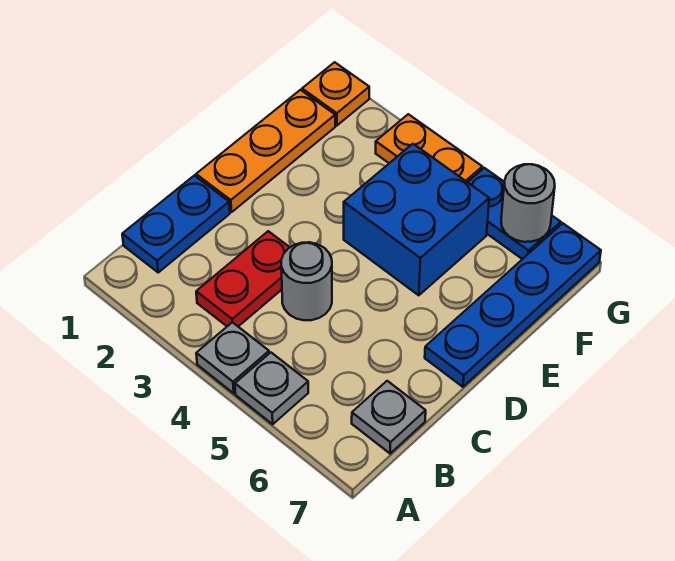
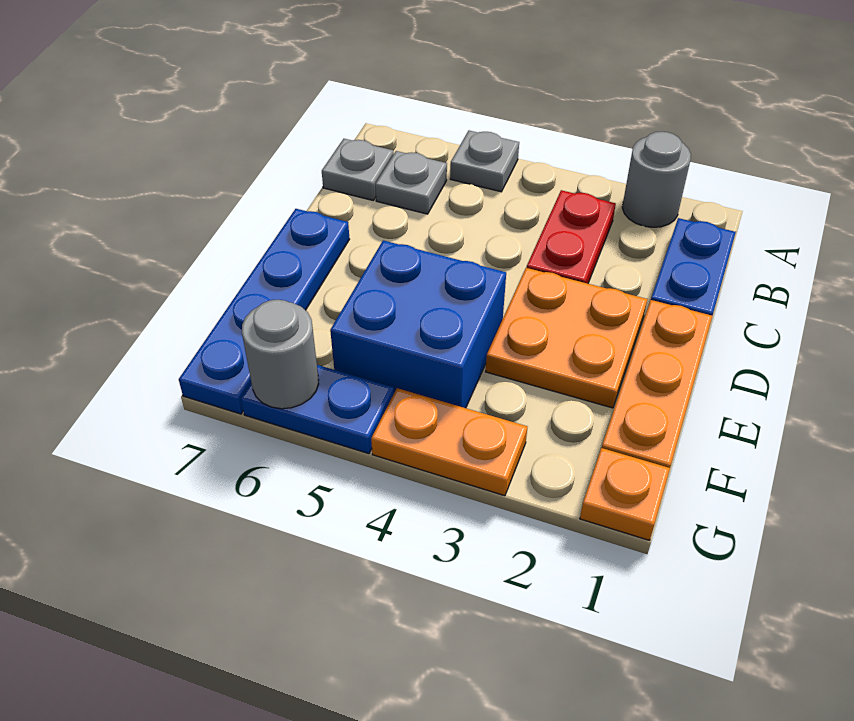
grey 1x1 plate [196,322,269,393] -> grey 1x1 plate moved to [375,151,447,214]
grey 1x1 round brick [281,242,332,320] -> grey 1x1 round brick moved to [622,132,691,227]
none -> orange 2x2 plate [486,268,647,408]

